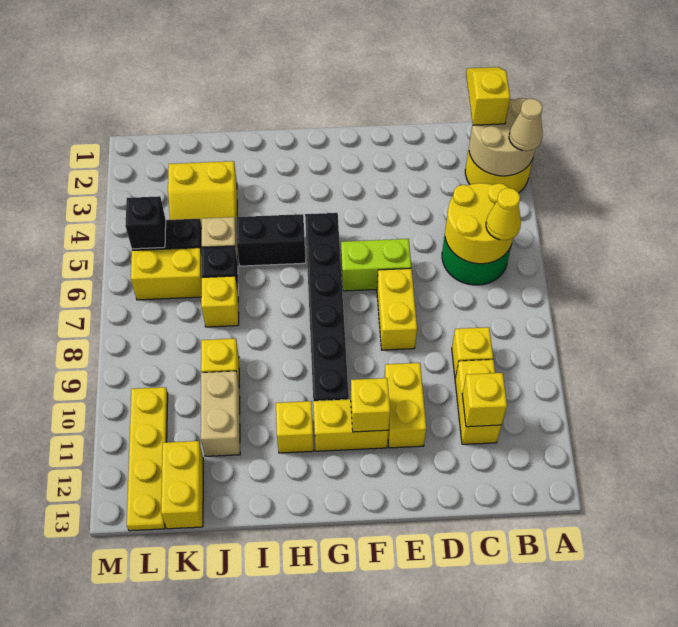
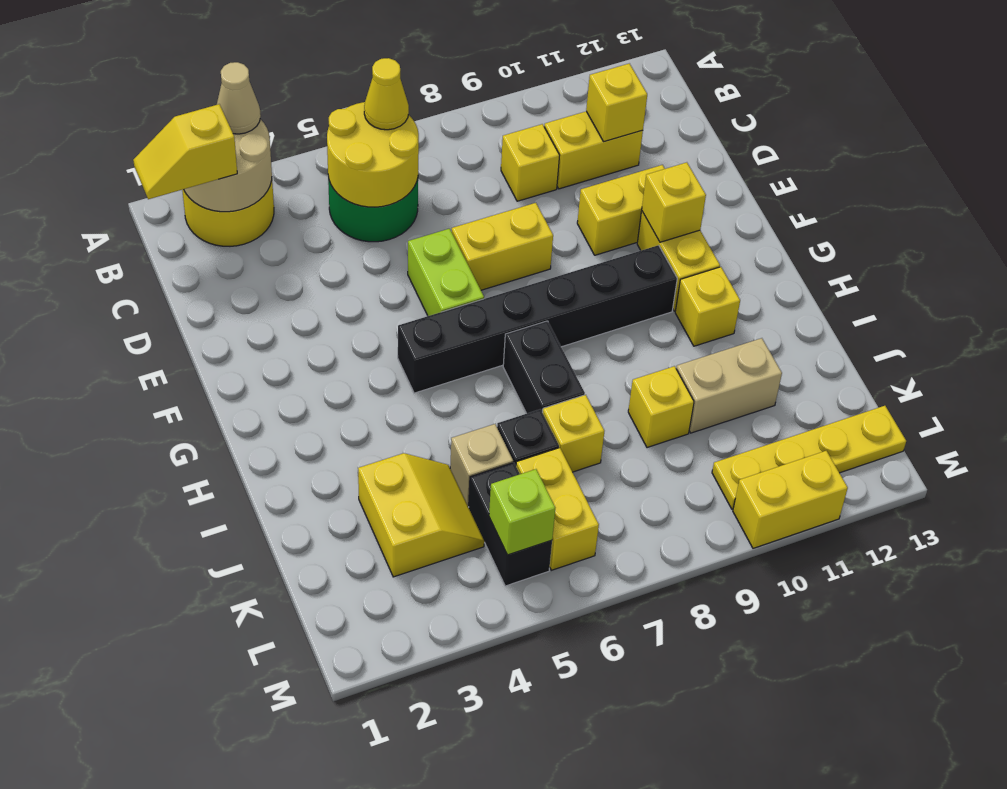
black 1x2 brick [236,214,306,266] -> black 1x2 brick moved to [503,321,585,414]
yellow 1x2 brick [161,441,203,529] -> yellow 1x2 brick moved to [733,451,848,548]
black 1x1 brick [125,196,166,249] -> lime 1x1 brick [489,469,555,555]

